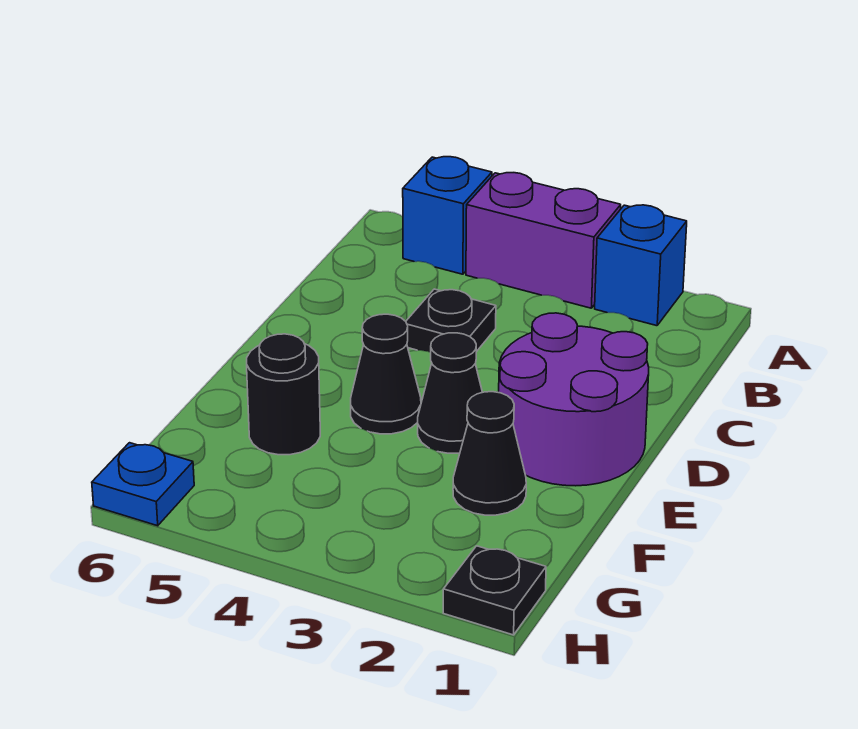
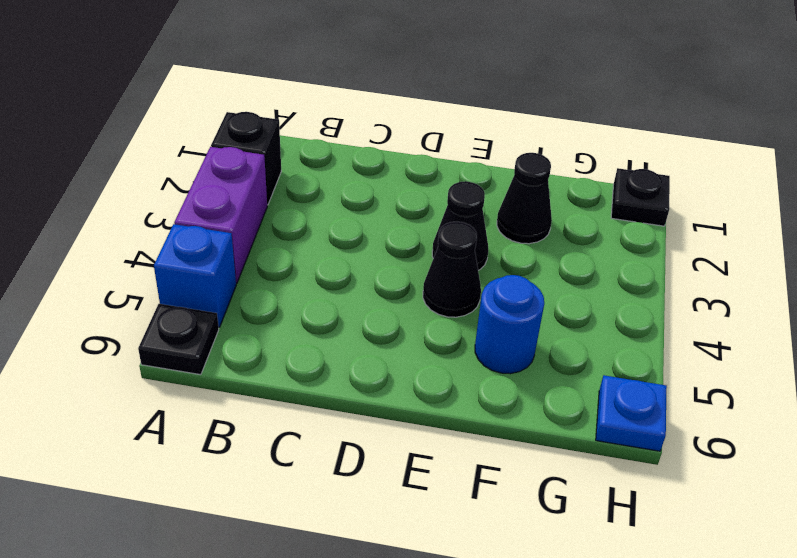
blue 1x1 brick [595,205,687,326] -> black 1x1 brick [211,112,281,205]
black 1x1 plate [406,289,496,353] -> black 1x1 plate moved to [138,304,219,375]
purple 2x2 round brick [499,313,649,486] -> none
black 1x1 round brick [247,334,320,455] -> blue 1x1 round brick [475,275,544,374]

